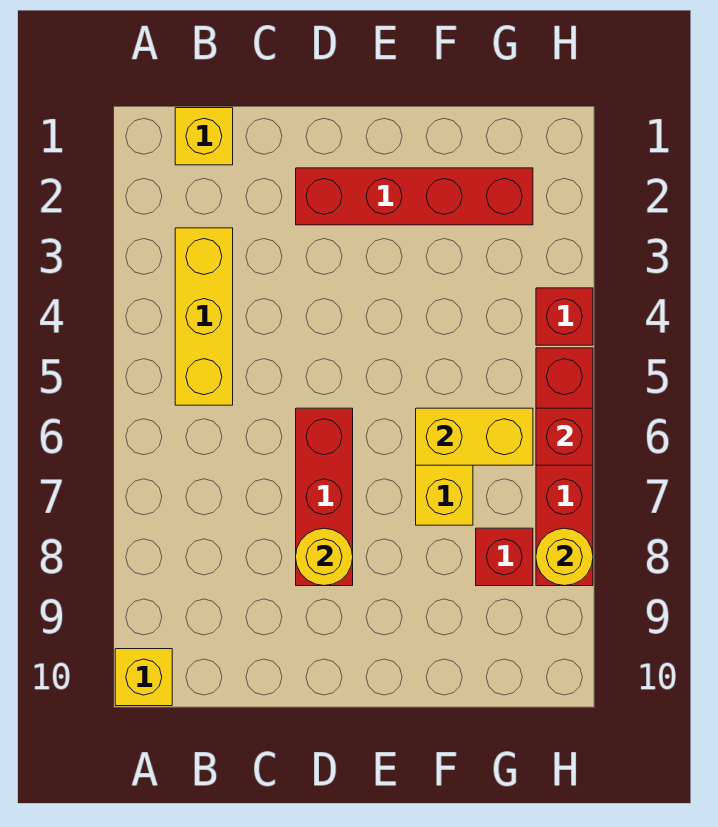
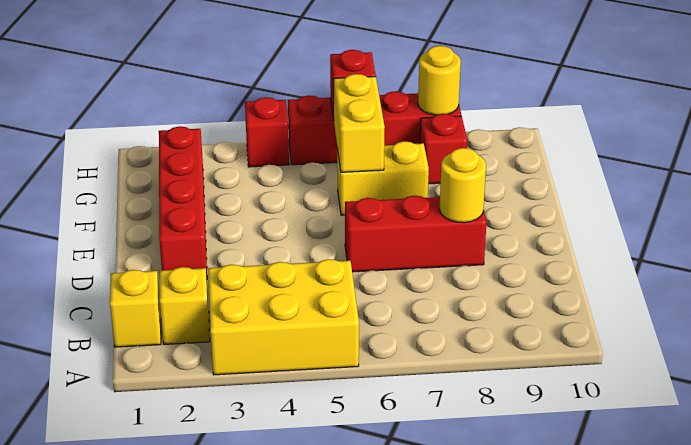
yellow 1x1 brick [115,649,172,706] -> yellow 1x1 brick moved to [160,267,210,344]
yellow 1x3 brick [175,228,233,405] -> yellow 2x3 brick [208,259,359,375]

